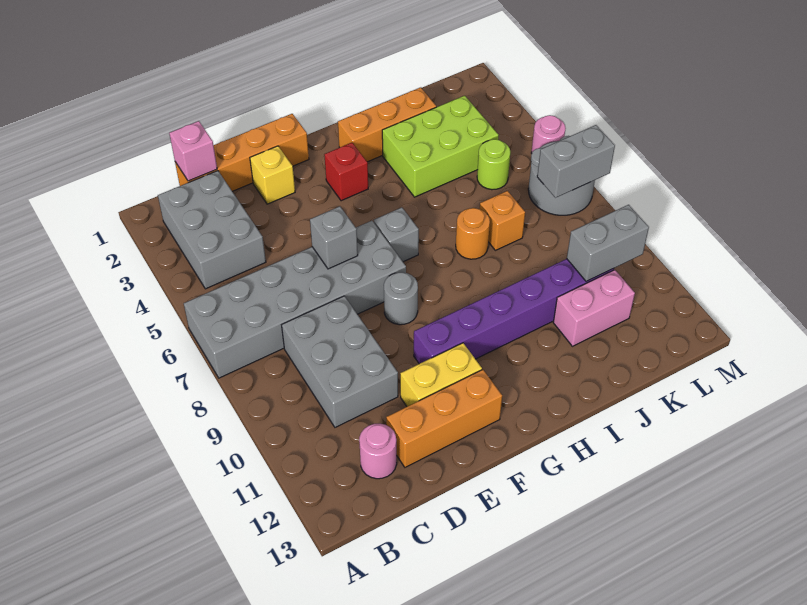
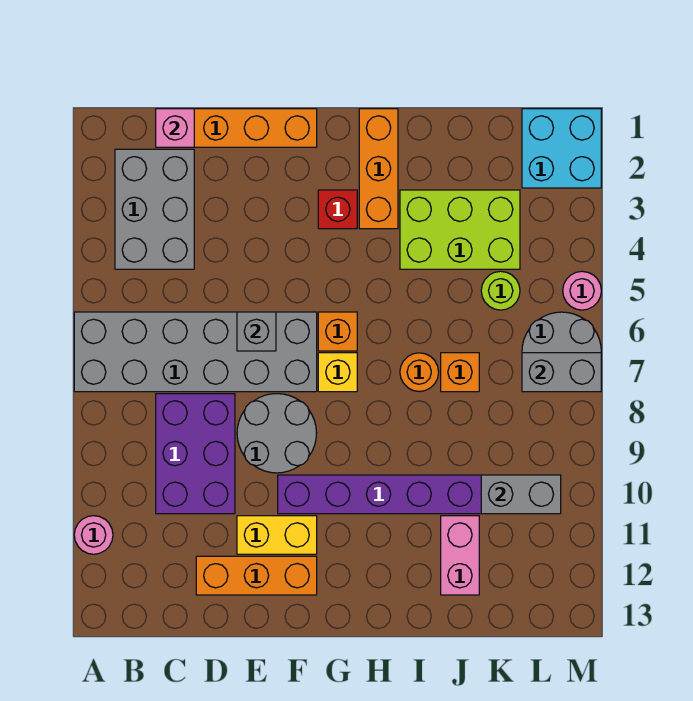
grey 2x3 brick [282,296,398,427] -> purple 2x3 brick [156,394,235,514]
pink 1x1 round brick [359,424,397,479] -> pink 1x1 round brick moved to [74,516,113,554]
yellow 1x1 brick [250,146,295,204] -> yellow 1x1 brick moved to [318,353,357,392]
grey 1x1 round brick [384,272,418,325] -> grey 2x2 round brick [237,394,317,473]
grey 1x1 brick [374,207,419,262] -> orange 1x1 brick [318,312,357,351]
orange 1x3 brick [338,87,436,162] -> orange 1x3 brick turned to [359,109,398,229]
pink 1x2 brick [553,270,635,346] -> pink 1x2 brick turned to [441,516,479,595]
none -> cyan 2x2 brick [522,109,601,188]

